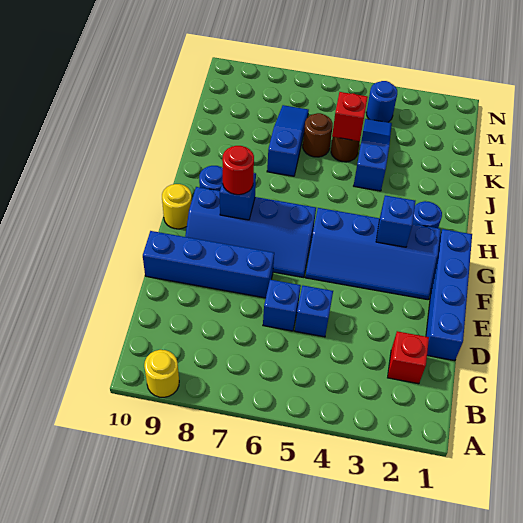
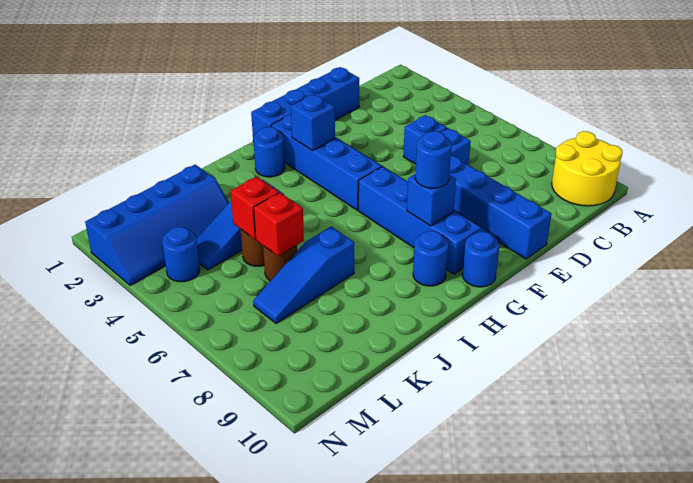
yellow 1x1 round brick [144,350,179,397] -> yellow 2x2 round brick [552,131,622,206]
red 1x1 brick [388,331,429,384] -> red 1x1 brick moved to [254,193,304,256]
red 1x1 round brick [222,146,254,195] -> blue 1x1 round brick [415,131,452,188]
yellow 1x1 round brick [162,184,192,229] -> blue 1x1 round brick [462,232,499,287]
none -> blue 2x4 slope [85,165,229,286]

